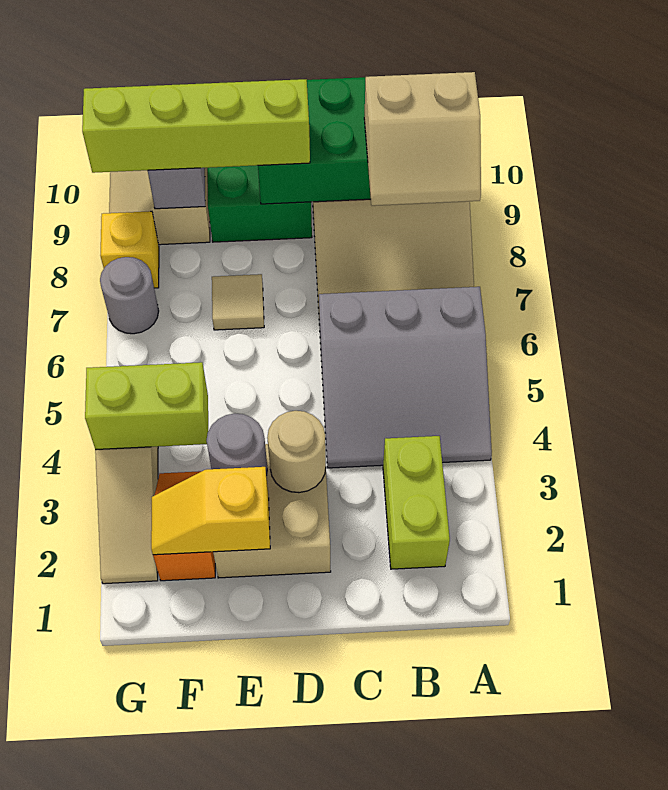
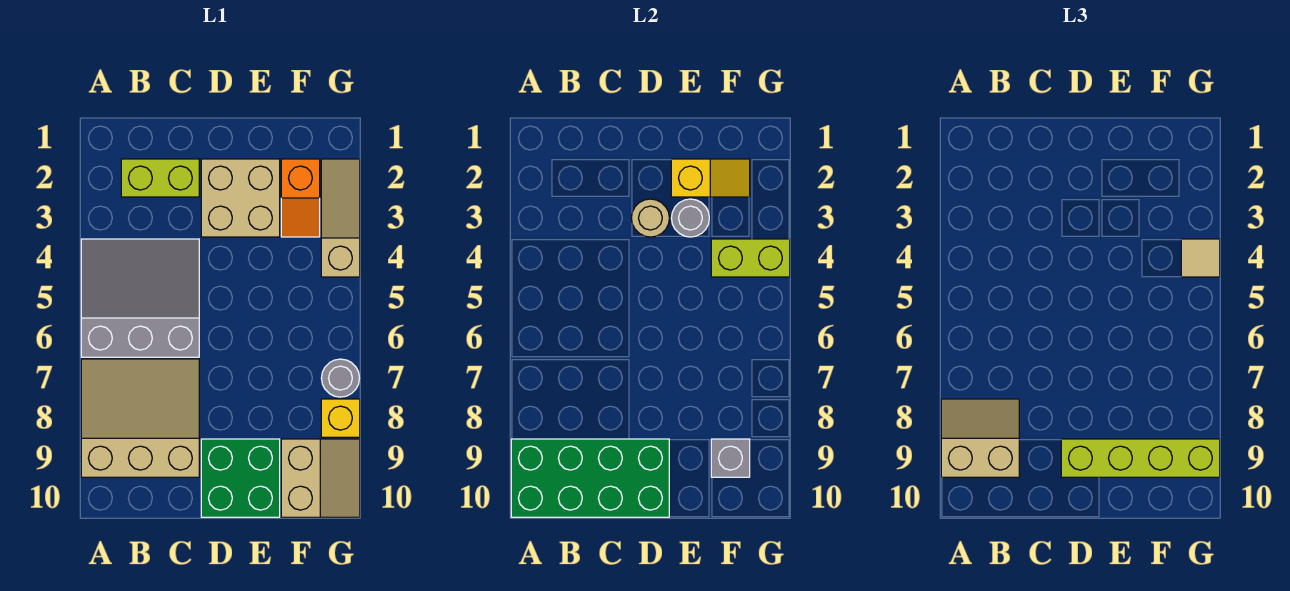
lime 1x2 brick [383,436,450,569] -> lime 1x2 brick turned to [121,159,199,197]
tan 1x1 tile [212,274,264,330] -> tan 1x1 tile moved to [1181,239,1220,277]

